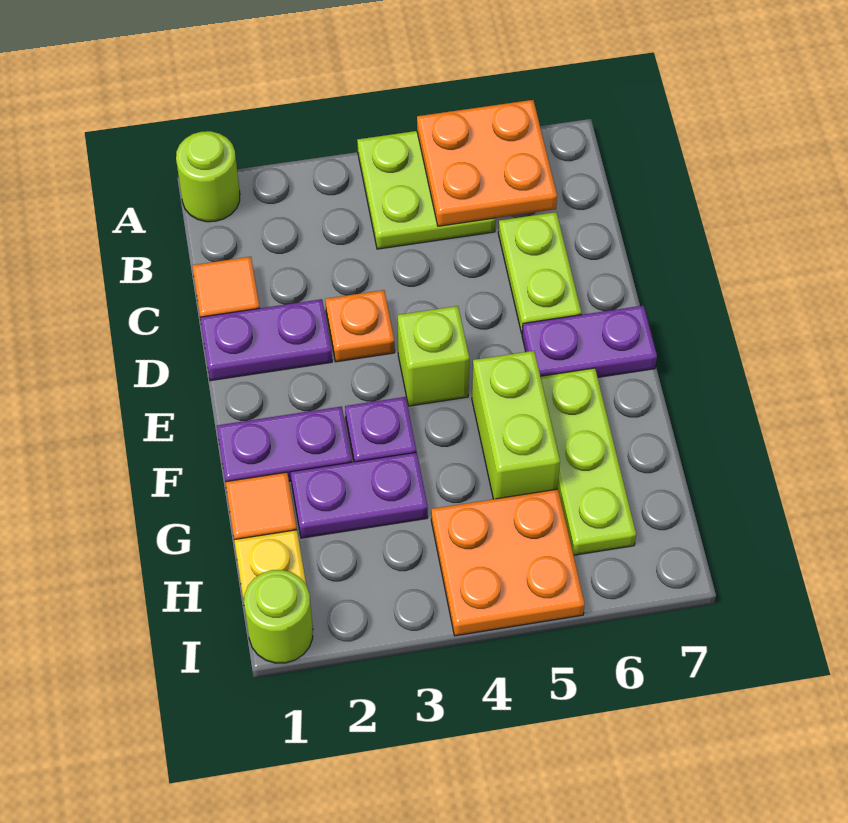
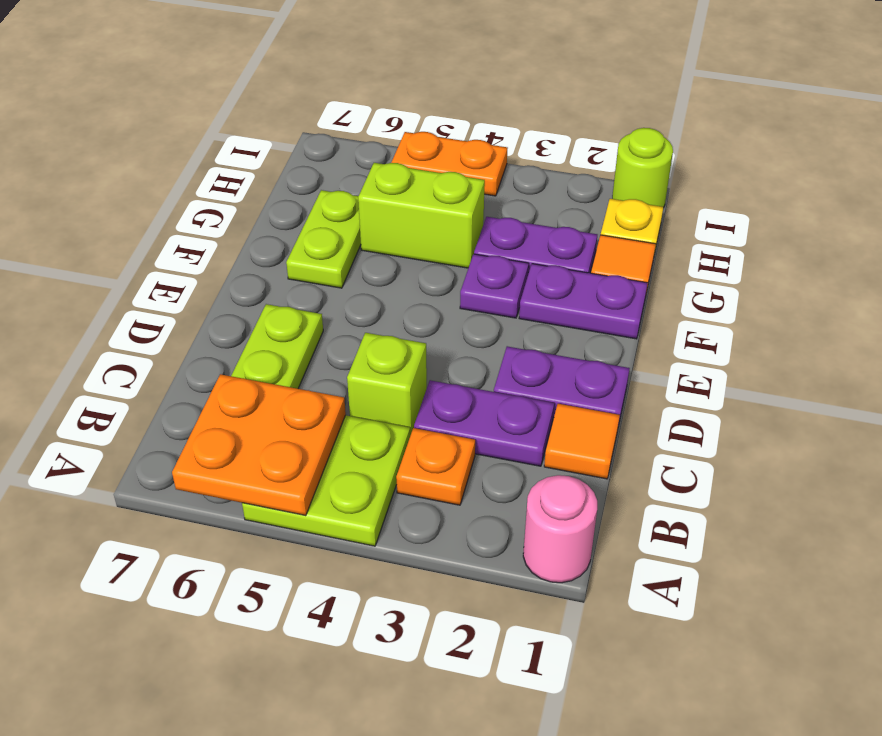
lime 1x1 round brick [176,131,240,222] -> pink 1x1 round brick [523,475,597,583]
orange 1x1 plate [325,290,395,362] -> orange 1x1 plate moved to [396,428,475,505]
lime 1x1 brick [397,306,469,406] -> lime 1x1 brick moved to [347,333,427,435]
purple 1x2 plate [522,305,657,377] -> purple 1x2 plate moved to [414,380,554,466]
lime 1x2 brick [472,351,560,499] -> lime 1x2 brick turned to [358,163,485,268]
lime 1x3 plate [541,368,636,555] -> lime 1x2 plate [286,190,361,288]
orange 2x2 plate [431,489,585,636] -> orange 1x2 plate [391,132,507,196]

